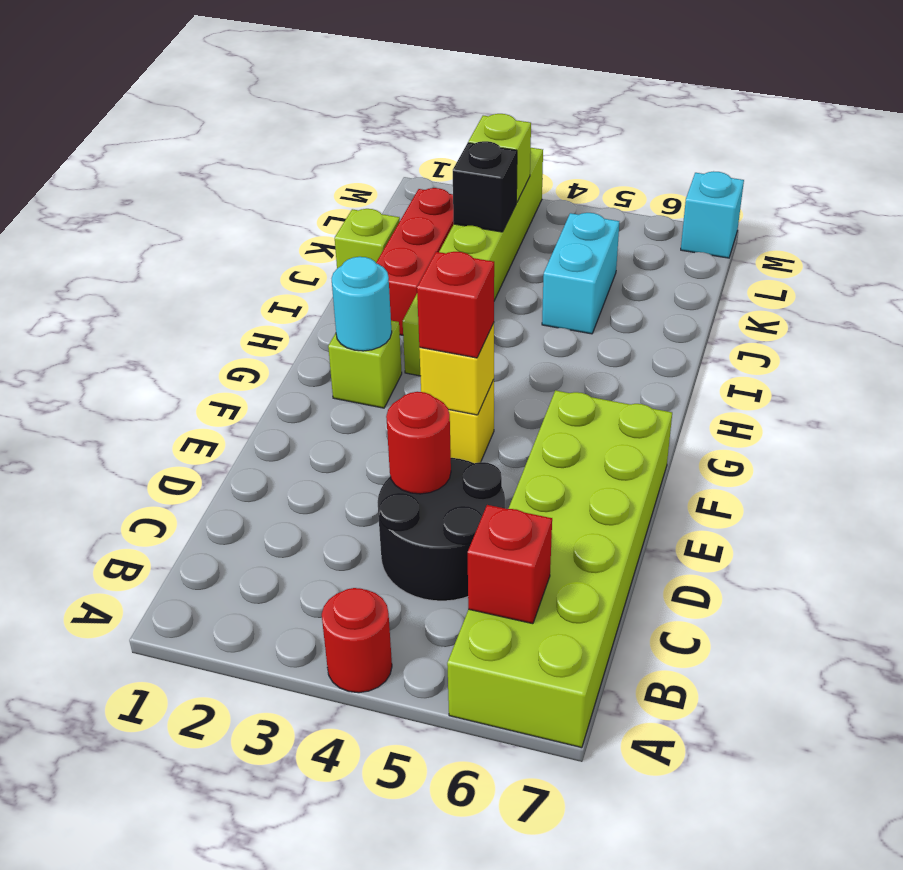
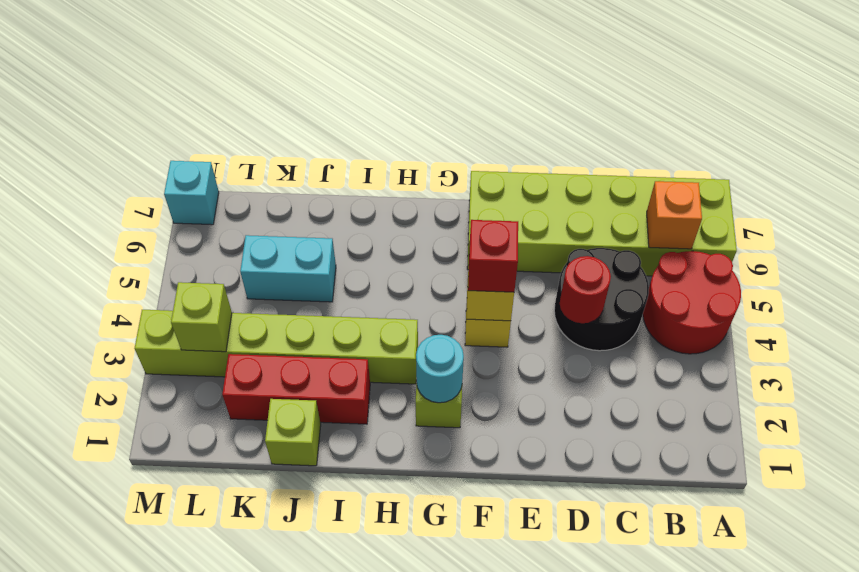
red 1x1 round brick [322,588,392,693] -> red 2x2 round brick [643,251,741,354]
red 1x1 brick [468,505,552,624] -> orange 1x1 brick [647,181,702,249]
black 1x1 brick [453,141,517,232] -> none

